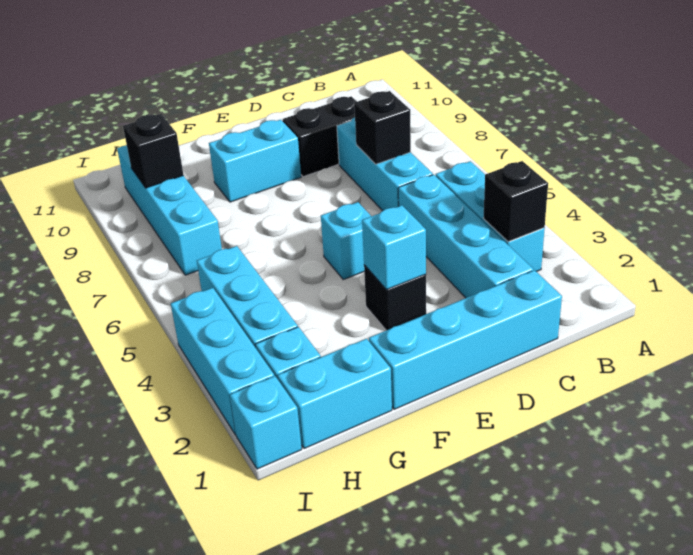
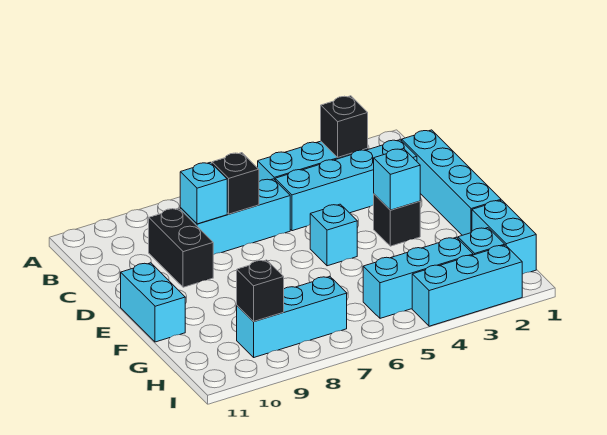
cyan 1x2 brick [209,120,301,202] -> cyan 1x2 brick moved to [121,263,185,342]
cyan 1x4 brick [117,145,222,275] -> cyan 1x3 brick [237,277,347,357]
cyan 1x1 brick [230,376,302,469] -> cyan 1x1 brick moved to [180,162,227,224]

